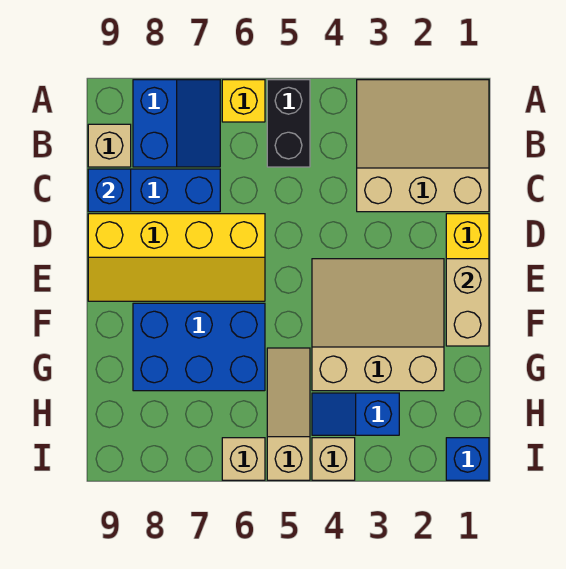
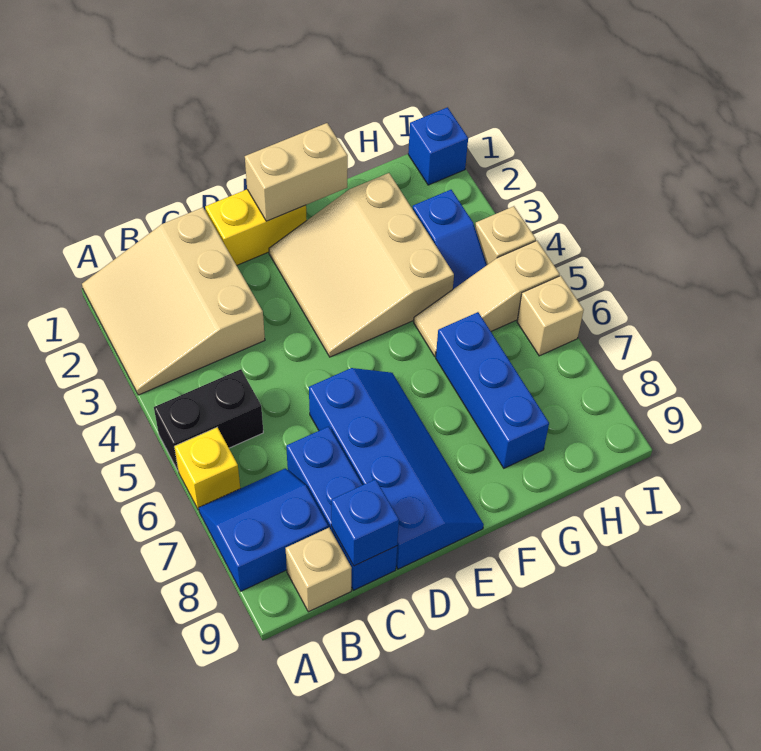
yellow 2x4 slope [88,214,265,301] -> blue 2x4 slope [309,368,484,569]
blue 2x3 brick [133,303,265,391] -> blue 1x3 brick [436,312,549,468]

